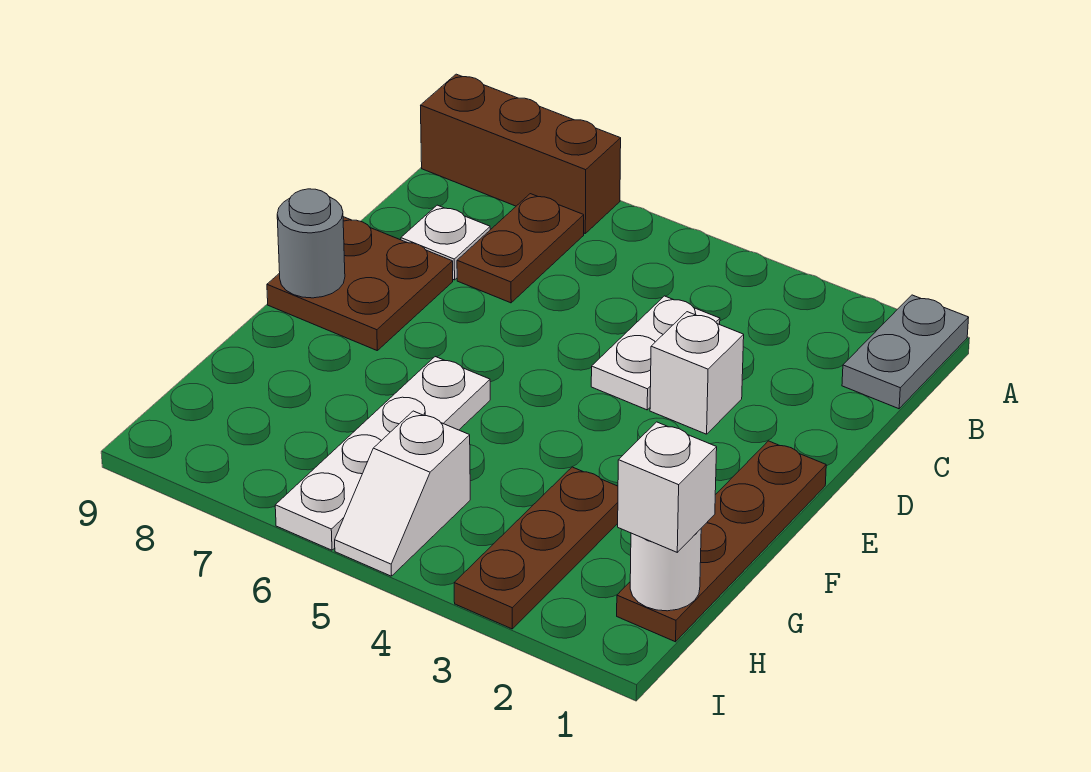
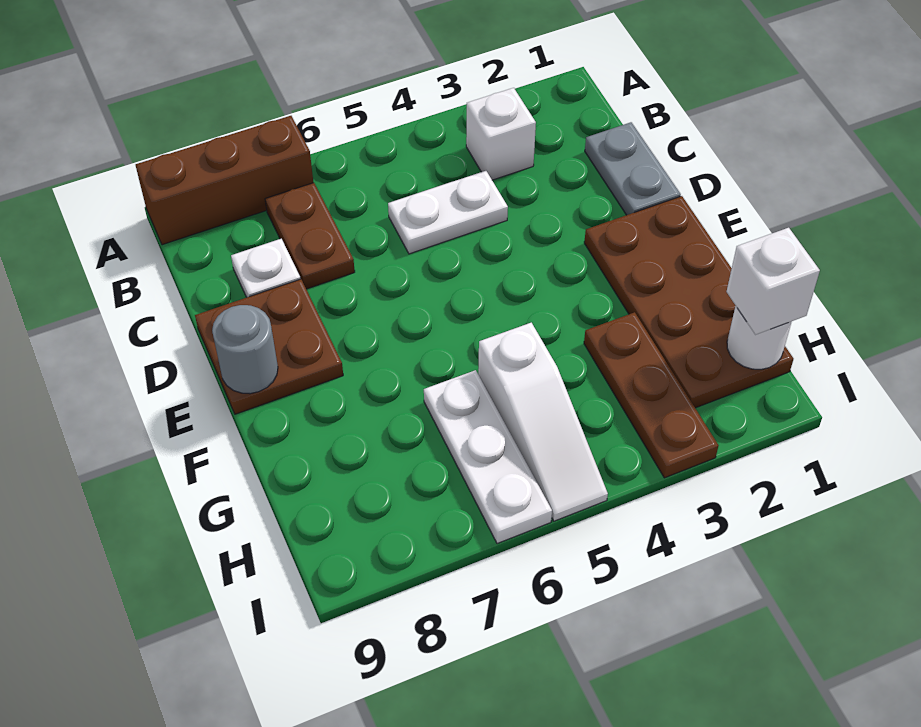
grey 1x2 plate [842,295,969,409] -> grey 1x2 plate moved to [585,122,681,215]
white 1x2 plate [591,296,720,410] -> white 1x2 plate turned to [388,171,508,254]
white 1x1 brick [650,312,744,434] -> white 1x1 brick moved to [466,88,536,180]
brown 1x4 plate [617,441,826,642] -> brown 2x4 plate [584,196,794,408]
white 1x4 plate [275,357,490,550] -> white 1x3 plate [424,370,552,544]
white 1x2 slope [335,411,470,576] -> white 1x3 slope [478,323,608,521]

